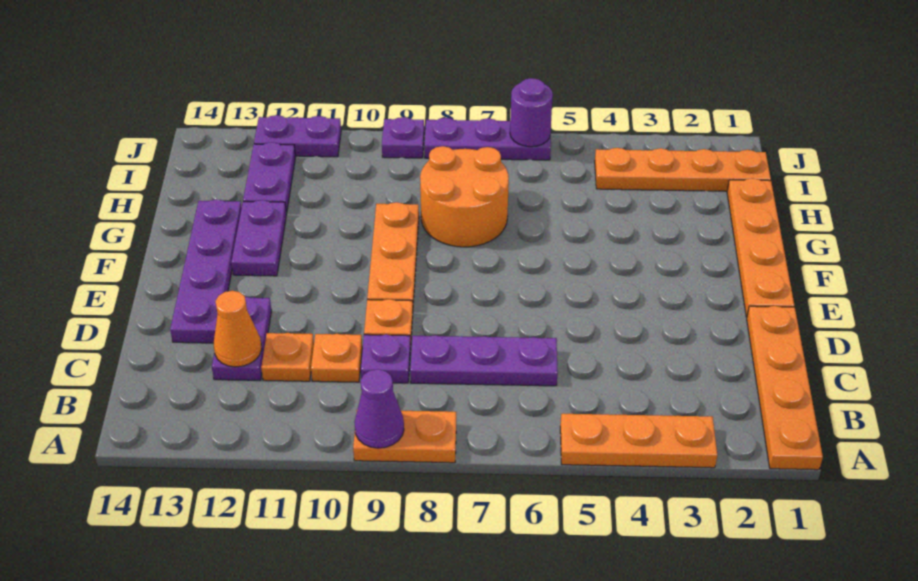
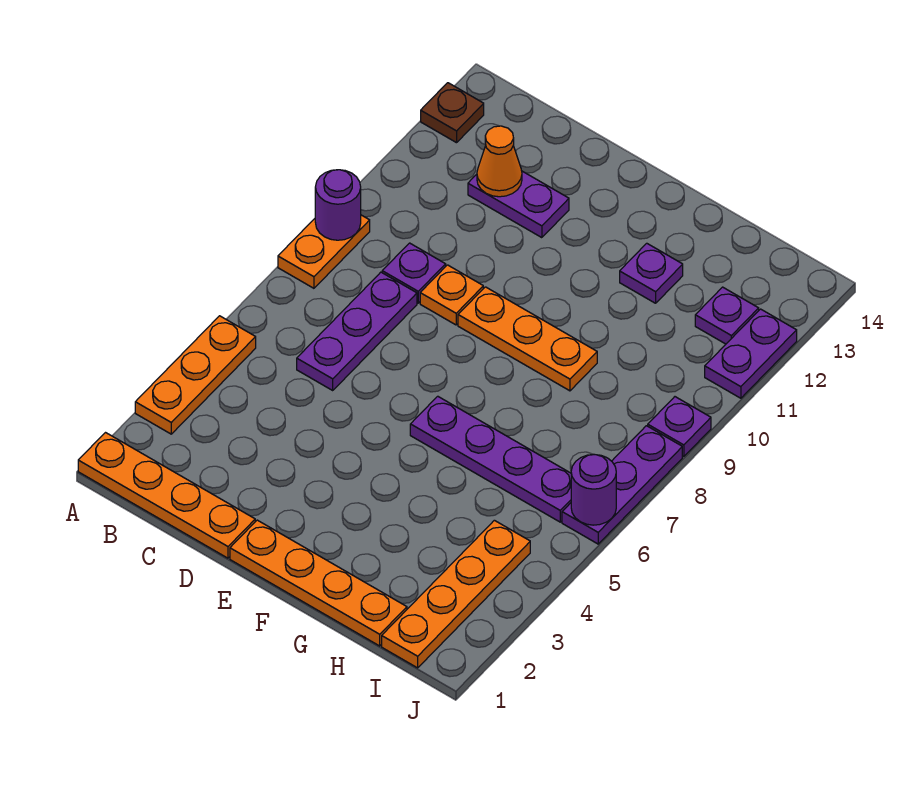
purple 1x1 cone [355,369,404,448] -> purple 1x1 round brick [315,170,361,240]
none -> brown 1x1 plate [421,83,484,143]
orange 1x1 plate [311,334,362,382] -> none
orange 1x1 plate [261,333,314,381] -> none
purple 1x4 plate [170,199,242,343] -> purple 1x4 plate moved to [410,396,571,522]
purple 1x2 plate [231,200,286,276] -> purple 1x1 plate [620,243,683,303]
orange 2x2 round brick [420,146,509,247] -> none
purple 1x2 plate [243,142,295,213] -> purple 1x1 plate [695,287,759,344]

